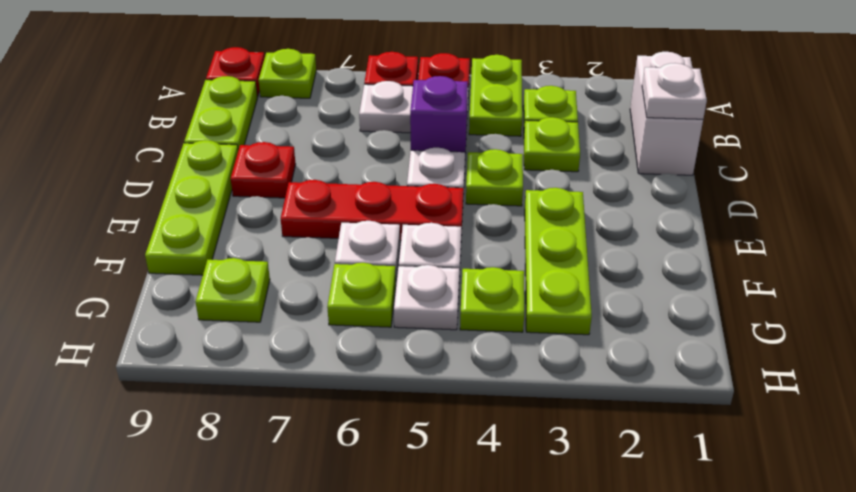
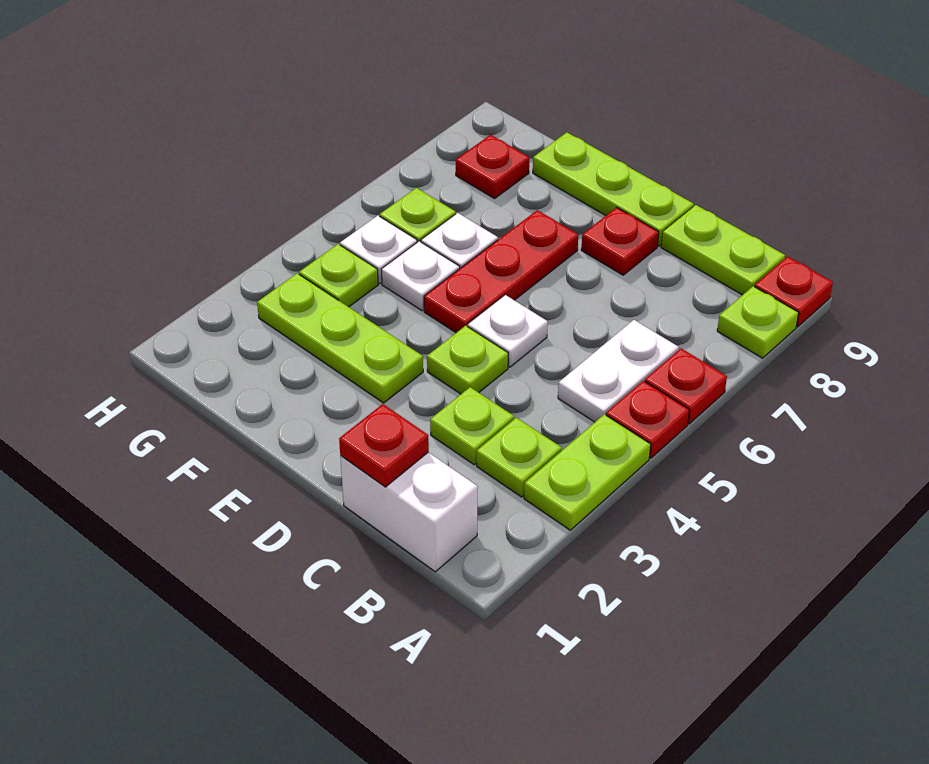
lime 1x2 plate [469,55,522,136] -> lime 1x2 plate turned to [524,414,651,530]
white 1x1 plate [642,63,707,119] -> red 1x1 plate [339,404,429,487]
purple 1x1 brick [410,76,468,153] -> none
lime 1x1 plate [196,258,270,322] -> red 1x1 plate [456,135,529,199]

